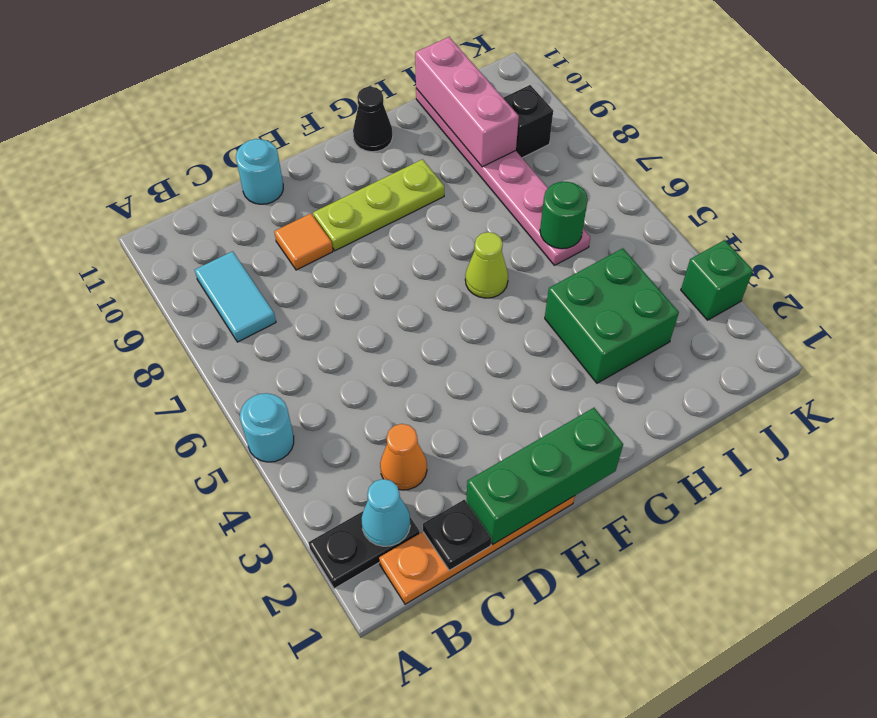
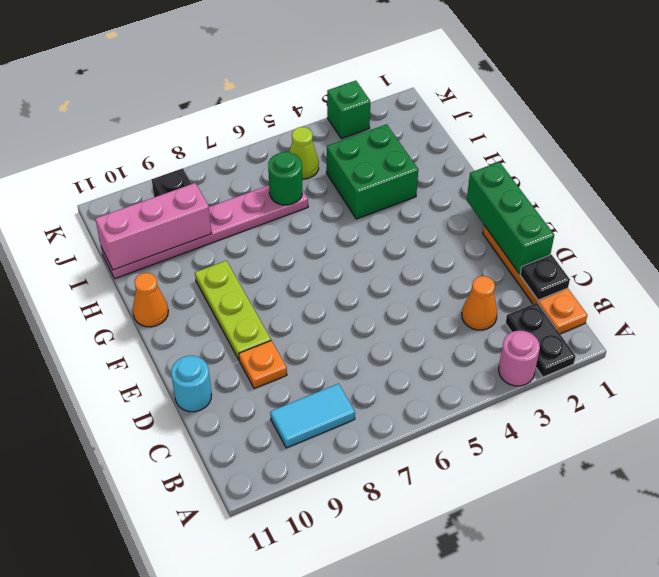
none -> pink 1x1 round brick [499,331,540,386]
cyan 1x1 round brick [240,393,294,462] -> none
cyan 1x1 cone [361,479,410,546] -> none
orange 1x1 tile [274,214,333,270] -> orange 1x1 plate [239,341,287,389]
lime 1x1 cone [465,232,508,298] -> lime 1x1 cone moved to [289,127,319,179]
black 1x1 cone [353,87,393,152] -> orange 1x1 cone [133,273,168,327]

